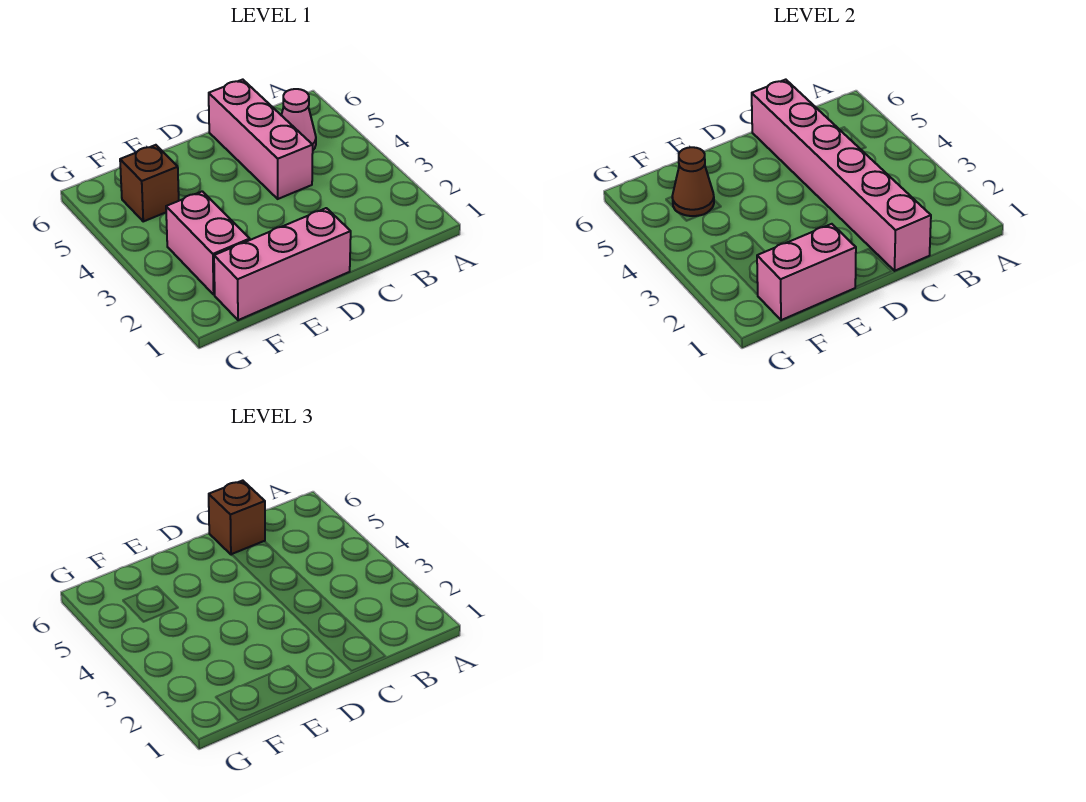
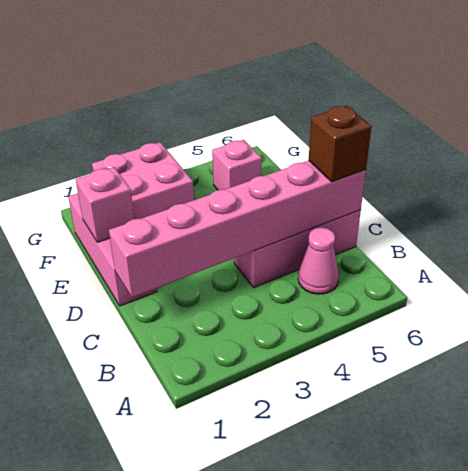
pink 1x2 brick [757,224,856,320] -> pink 1x1 brick [76,167,134,242]
pink 1x2 brick [166,191,250,295] -> pink 2x2 brick [92,142,194,219]
brown 1x1 brick [120,145,179,221] -> pink 1x1 brick [212,140,262,190]
brown 1x1 cone [672,147,714,216] -> none

